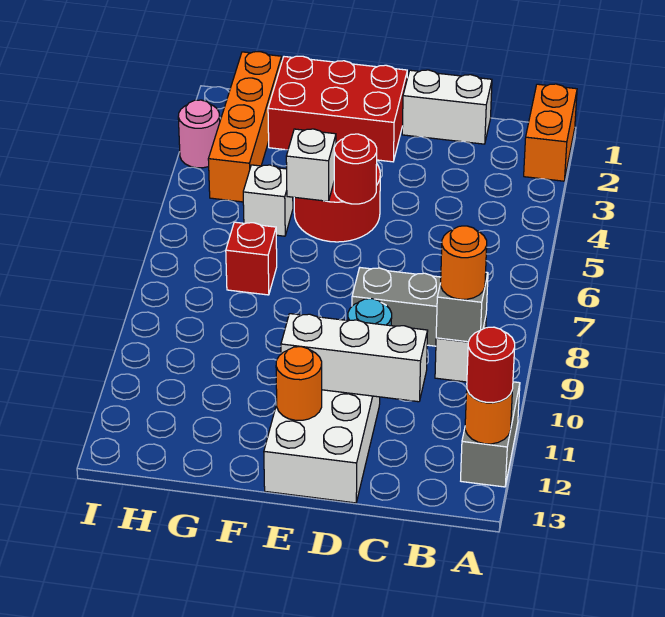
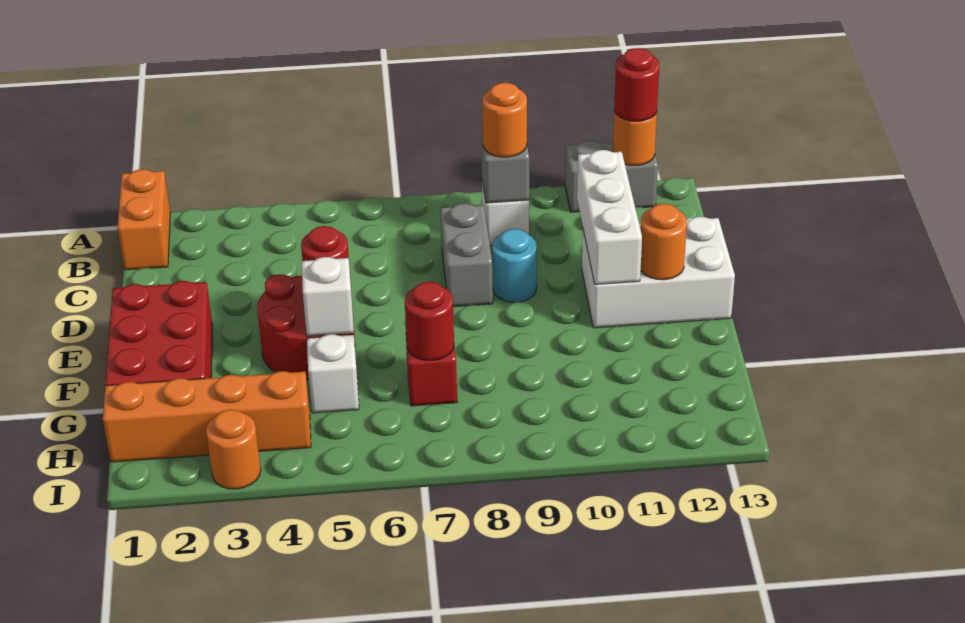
orange 1x2 brick [524,84,577,181] -> orange 1x2 brick turned to [117,169,170,270]
white 1x2 brick [402,70,492,144] -> none
none -> red 1x1 round brick [405,282,454,360]
pink 1x1 round brick [178,100,220,168] -> orange 1x1 round brick [206,410,261,489]

